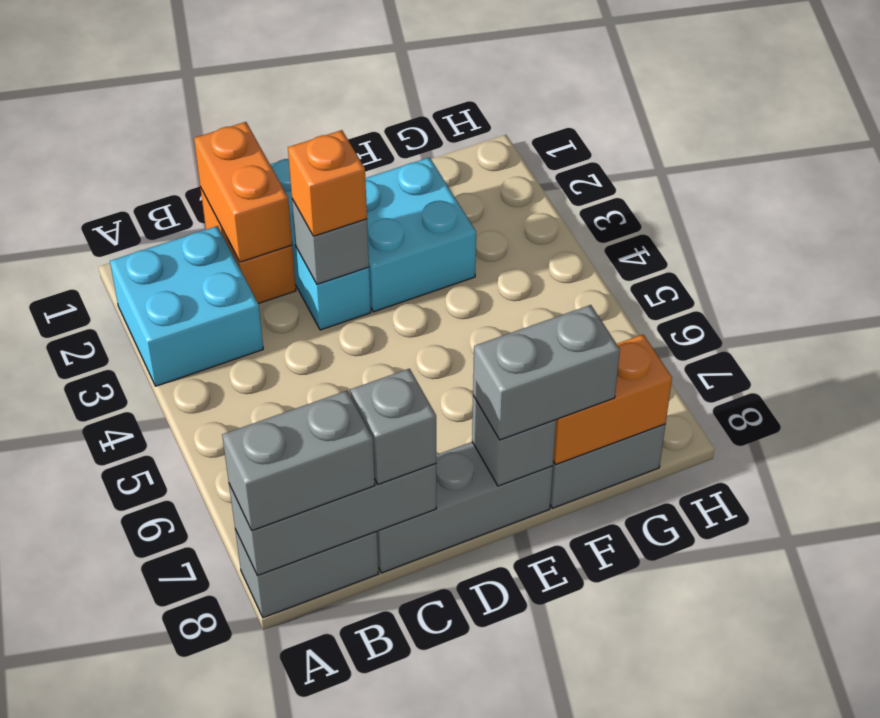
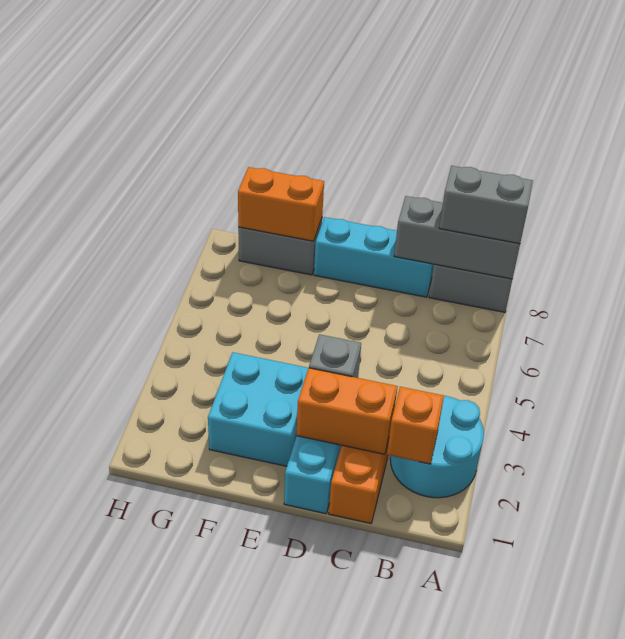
cyan 2x2 brick [110,226,263,386] -> cyan 2x2 round brick [390,396,484,498]
orange 1x2 brick [194,122,292,262] -> orange 1x2 brick turned to [296,368,398,454]
grey 1x3 brick [377,442,553,573] -> cyan 1x3 brick [314,217,434,297]
grey 1x1 brick [350,369,436,484] -> none
orange 1x1 brick [288,130,367,236] -> orange 1x1 brick moved to [387,387,444,464]
grey 1x1 brick [472,396,556,486] -> none
grey 1x2 brick [473,305,620,440] -> none

